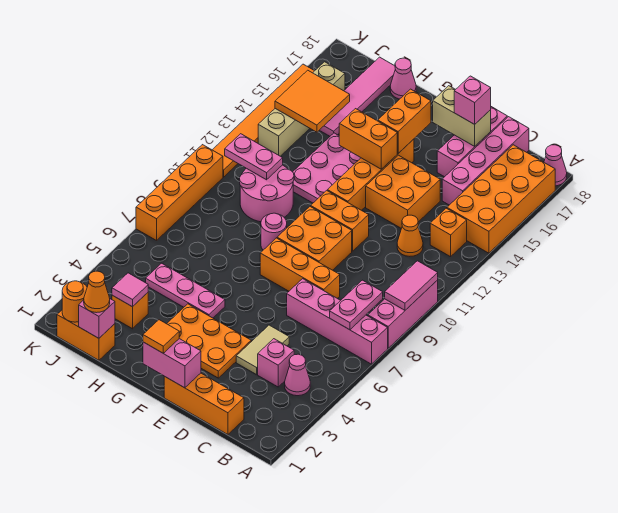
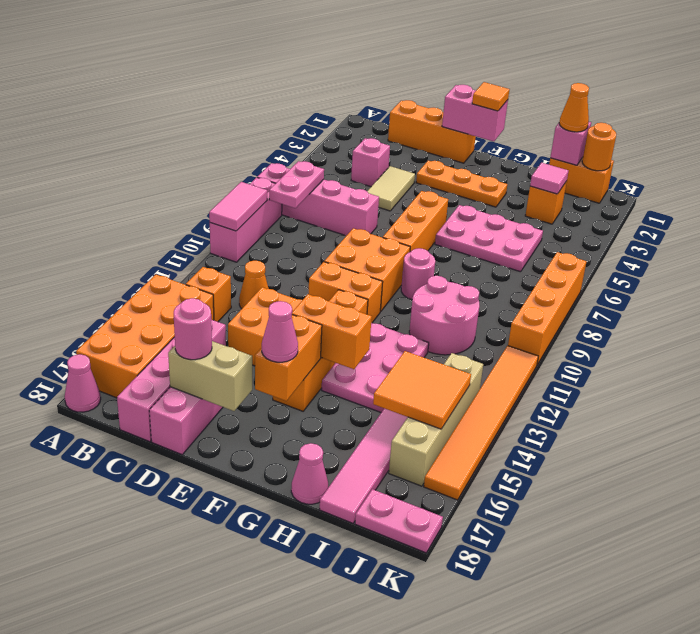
pink 1x1 cone [285,354,310,396] -> pink 1x1 cone moved to [262,301,298,362]
orange 1x3 brick [260,238,340,298] -> orange 1x3 brick turned to [383,191,448,252]
pink 1x1 brick [454,76,491,124] -> pink 1x1 round brick [174,298,212,360]
orange 2x3 plate [167,304,251,378] -> orange 1x3 plate [416,161,507,207]
pink 1x3 plate [146,263,225,318] -> pink 2x3 plate [435,205,543,272]
pink 1x2 plate [225,134,283,180] -> pink 1x2 plate moved to [355,489,443,553]

